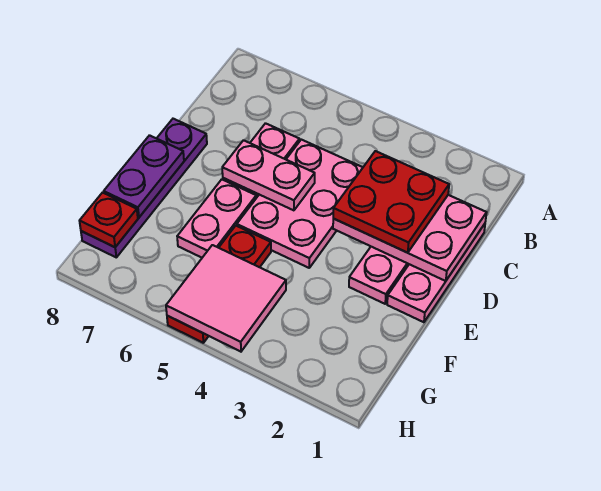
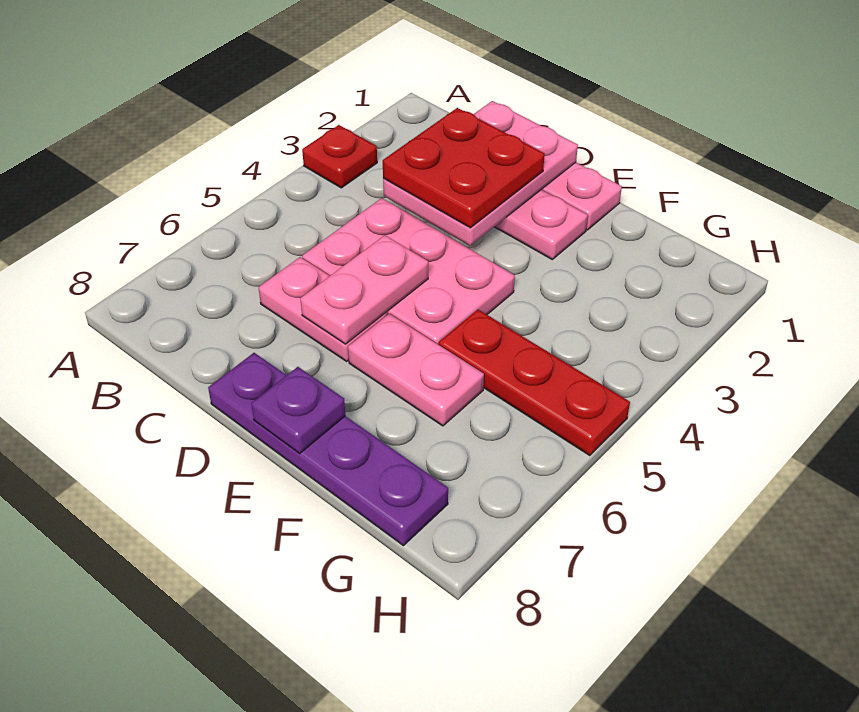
purple 1x2 plate [104,135,184,217] -> purple 1x1 plate [251,367,345,454]
pink 2x2 tile [166,245,286,352] -> none
red 1x1 plate [80,193,138,247] -> red 1x1 plate moved to [302,125,377,188]

